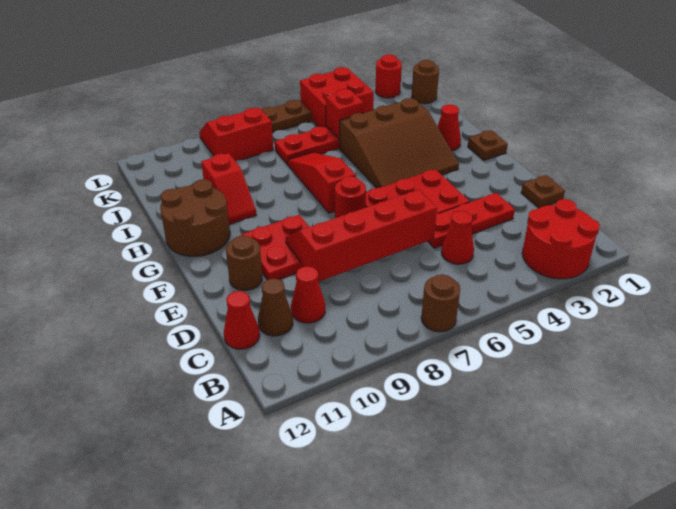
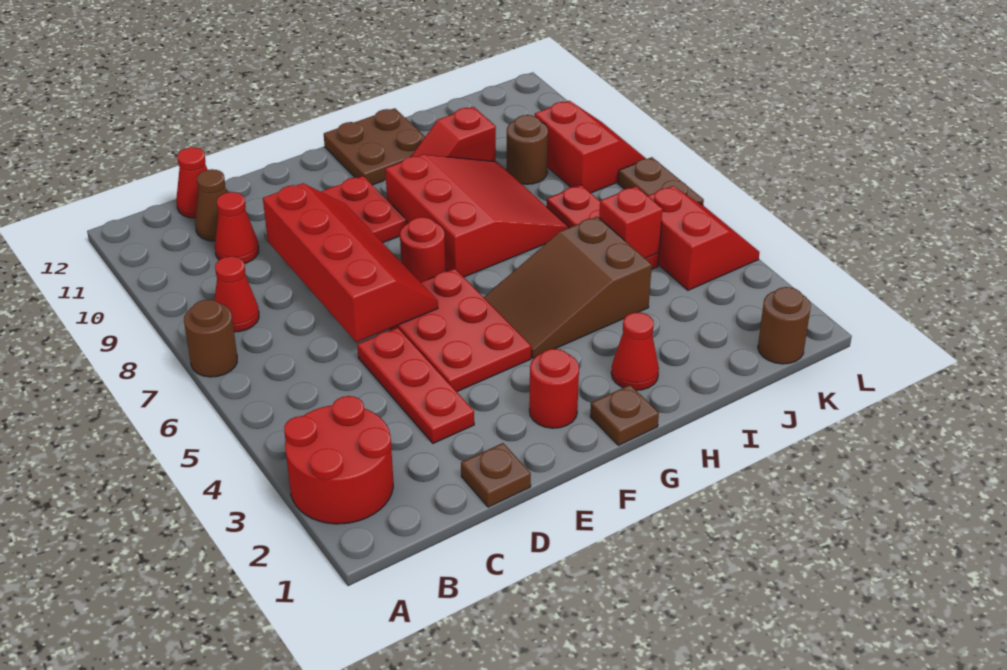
red 1x1 cone [441,211,474,264] -> red 1x1 cone moved to [214,256,259,332]
brown 1x1 round brick [226,235,262,290] -> brown 1x1 round brick moved to [506,115,548,184]
brown 3x3 slope [340,98,459,188] -> brown 2x3 slope [484,216,652,358]
red 1x3 slope [288,152,356,213] -> red 3x3 slope [385,154,569,277]
brown 2x2 round brick [160,179,230,256] -> brown 2x2 plate [324,108,425,185]
red 2x2 brick [300,67,374,127] -> red 2x2 slope [648,186,760,290]
red 1x1 round brick [375,55,402,98] -> red 1x1 round brick moved to [529,349,579,428]

